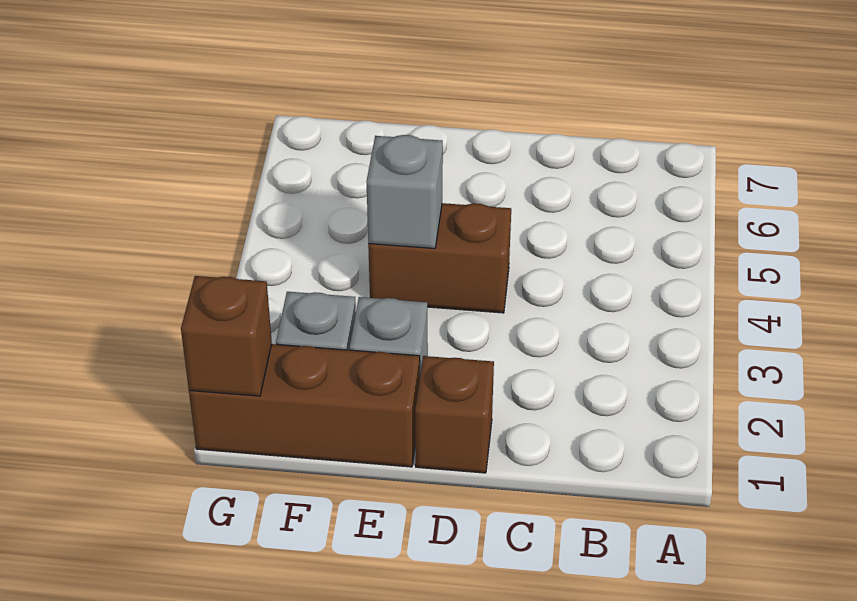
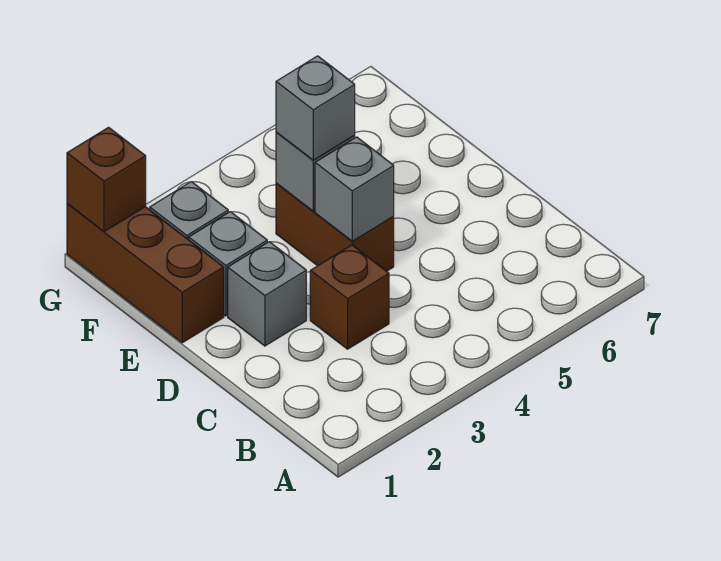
brown 1x1 brick [415,356,494,473] -> brown 1x1 brick moved to [310,245,389,349]
none -> grey 1x1 brick [228,242,306,346]
none -> grey 1x1 brick [315,137,394,241]
none -> grey 1x1 brick [276,56,355,160]

